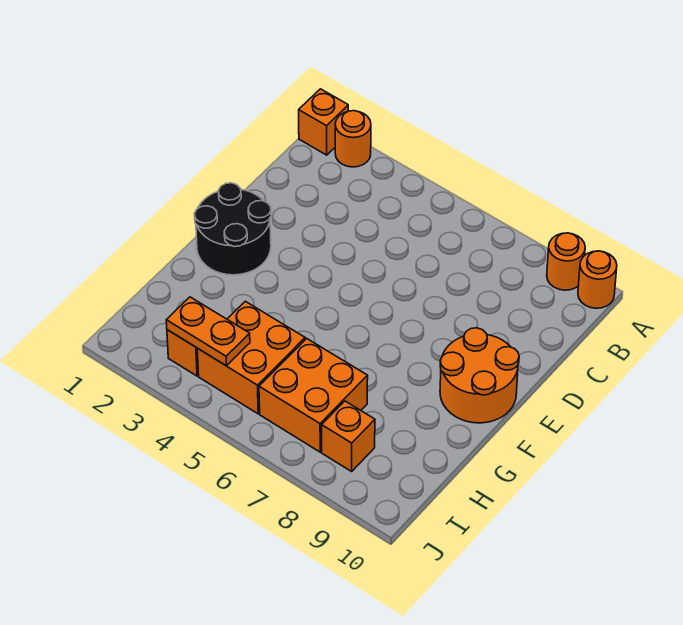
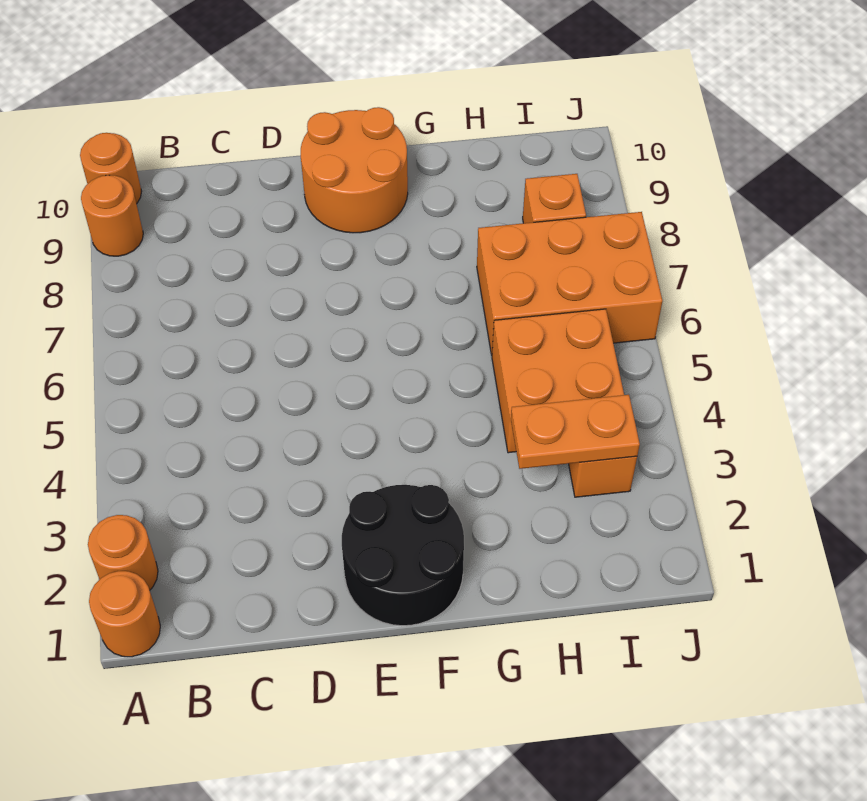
orange 1x1 brick [299,89,348,155] -> orange 1x1 round brick [89,571,160,657]
orange 2x2 brick [259,339,368,452] -> orange 2x3 brick [477,212,663,355]
orange 1x2 plate [166,297,250,366] -> orange 1x2 plate turned to [511,395,640,469]

